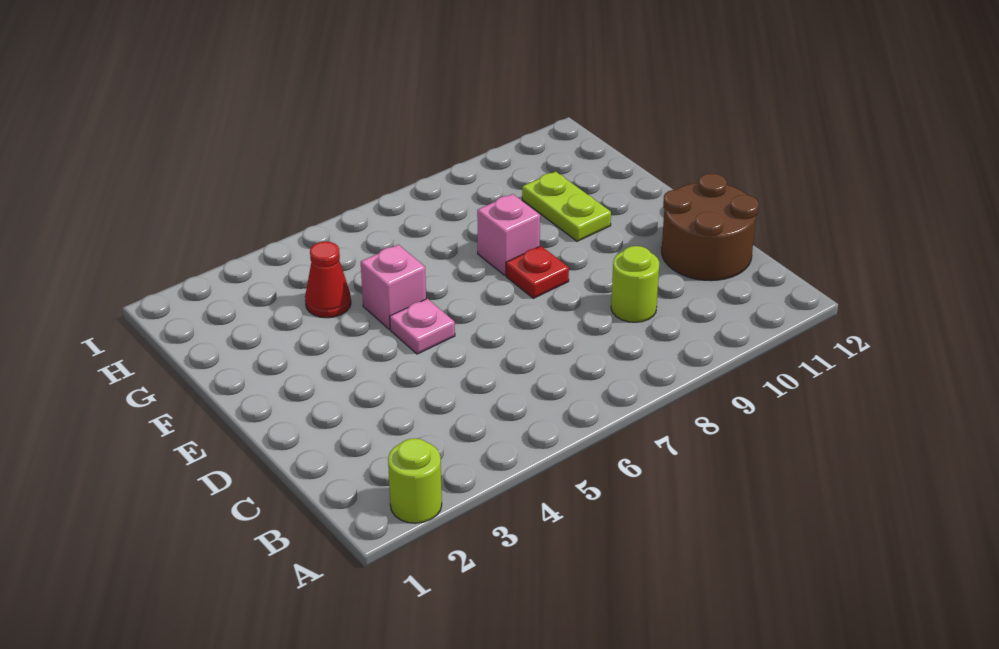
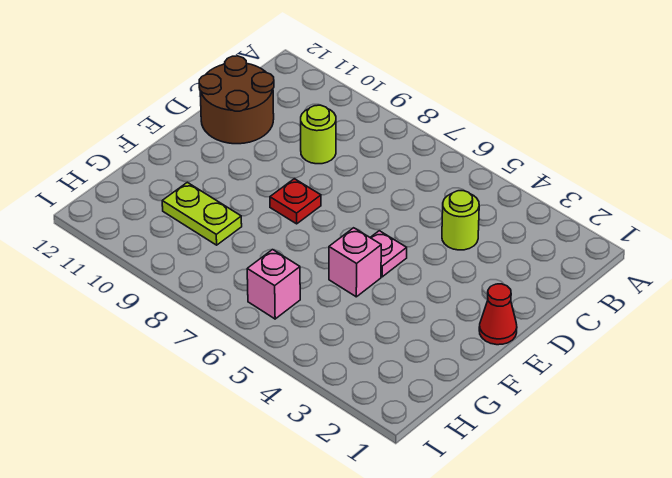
lime 1x1 round brick [388,438,442,523] -> lime 1x1 round brick moved to [442,191,479,250]
pink 1x1 brick [477,194,540,275] -> pink 1x1 brick moved to [247,250,300,319]
lime 1x2 plate [522,172,611,241] -> lime 1x2 plate turned to [162,182,242,245]
red 1x1 cone [305,242,351,318] -> red 1x1 cone moved to [479,284,517,345]

